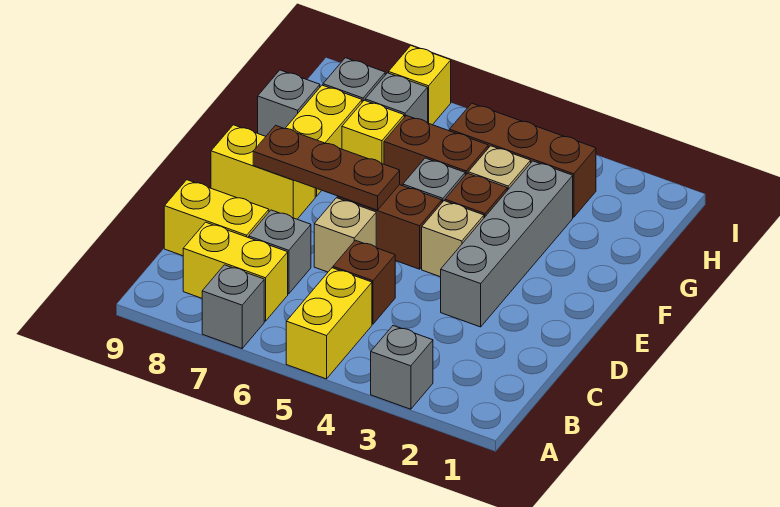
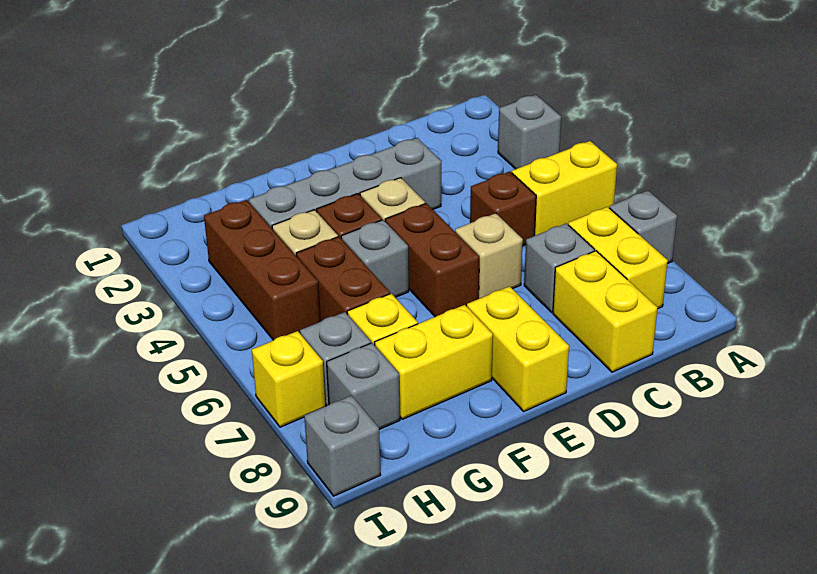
brown 1x3 plate [253,125,400,210] -> none
grey 1x1 brick [258,70,320,136] -> grey 1x1 brick moved to [304,396,381,496]

